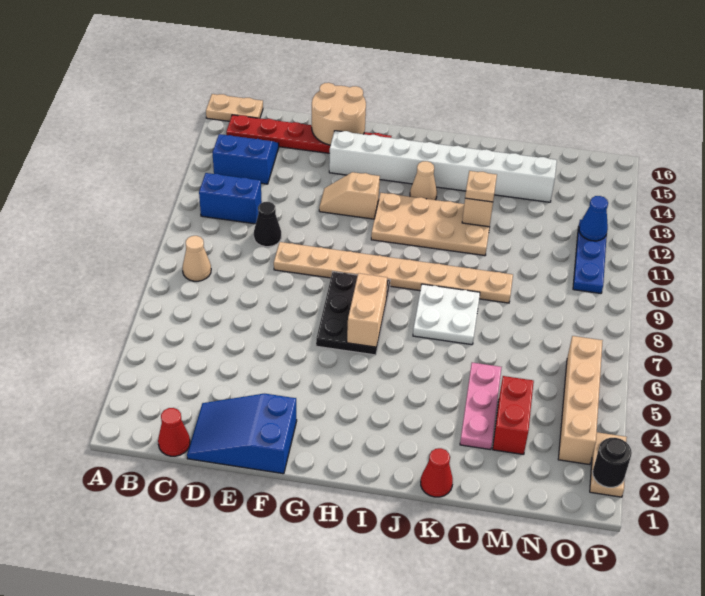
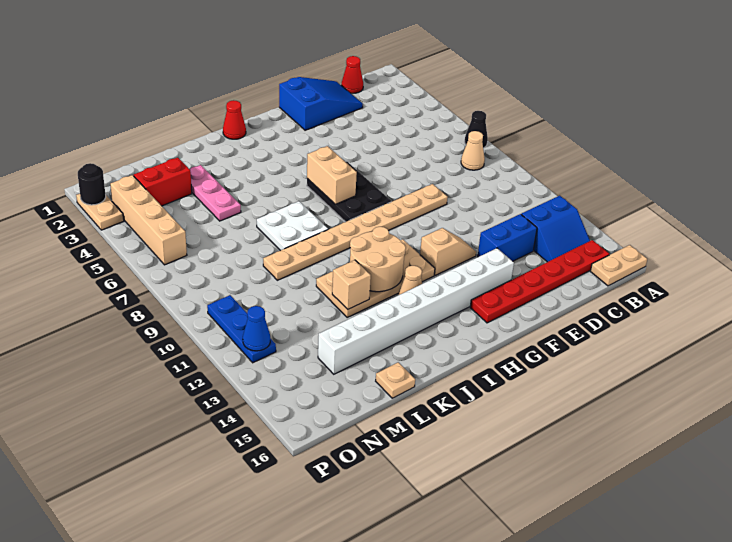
blue 1x2 brick [199,173,262,224] -> blue 1x2 brick moved to [478,214,537,261]
black 1x1 cone [254,202,281,247] -> black 1x1 cone moved to [465,111,488,148]
tan 2x2 round brick [312,83,366,145] -> tan 2x2 round brick moved to [350,227,406,292]
red 1x1 cone [421,448,453,497] -> red 1x1 cone moved to [223,100,246,139]
tan 1x1 plate [465,171,497,202] -> tan 1x1 plate moved to [376,362,415,398]
red 1x2 brick [493,376,534,455] -> red 1x2 brick turned to [134,157,192,206]

